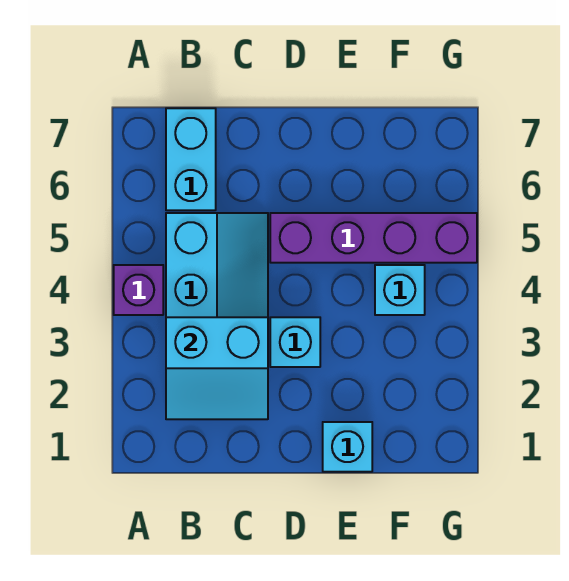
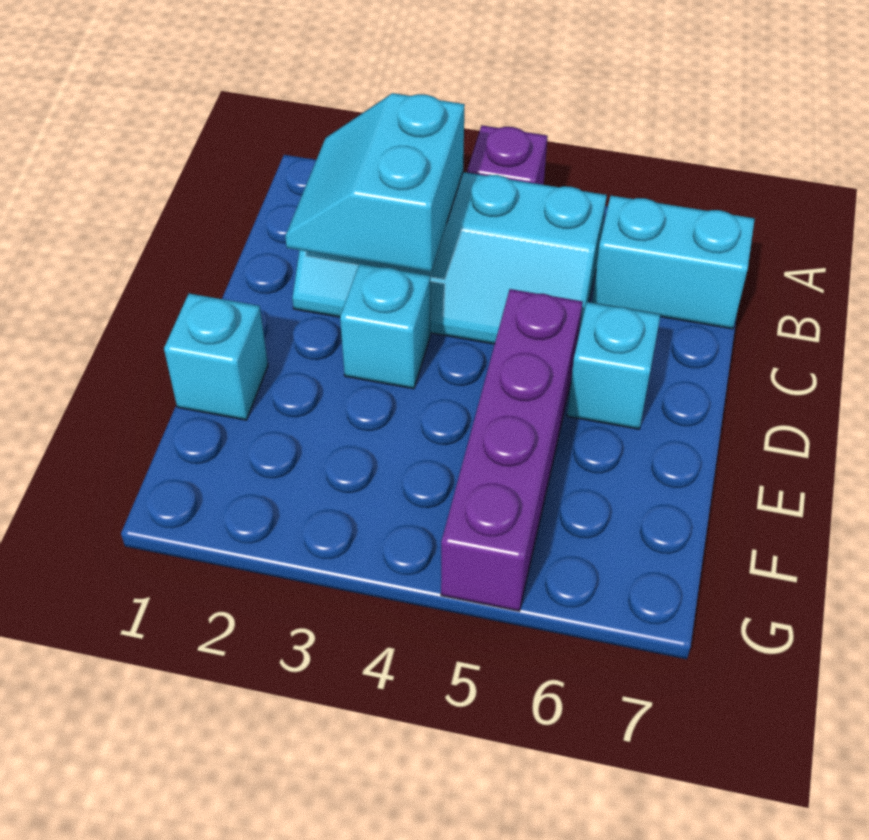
cyan 1x1 brick [375,265,425,315] -> cyan 1x1 brick moved to [567,302,660,429]

